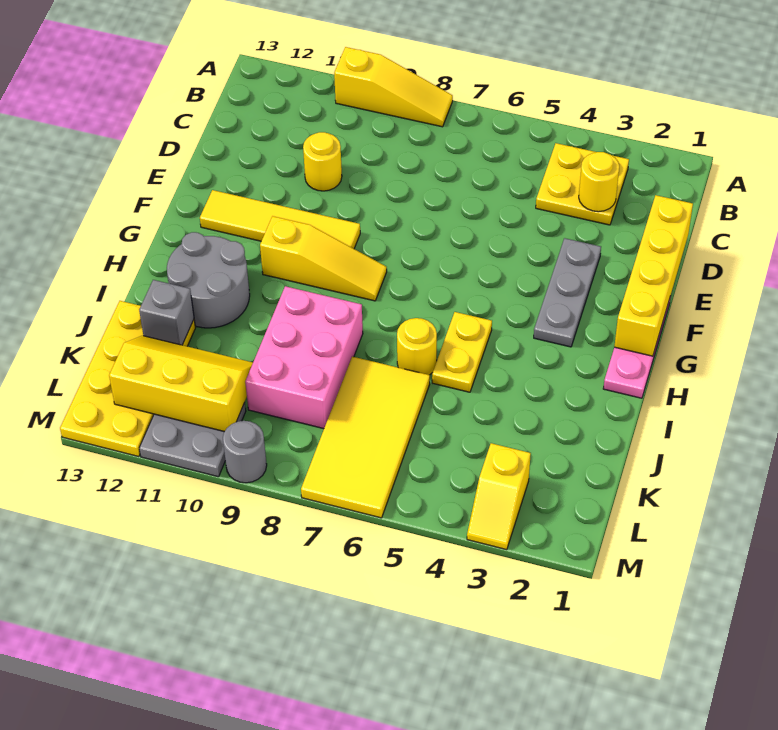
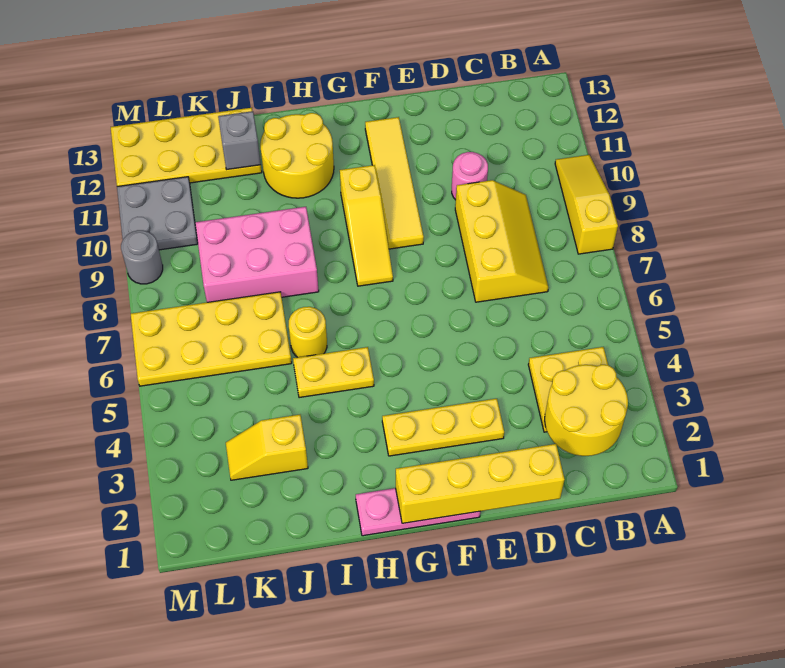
yellow 1x3 slope [334,47,453,127] -> yellow 1x3 slope turned to [555,155,618,254]
yellow 1x1 round brick [579,152,619,212] -> yellow 2x2 round brick [545,365,628,456]
yellow 1x1 round brick [303,132,342,191] -> pink 1x1 round brick [452,152,488,200]
grey 1x3 plate [534,238,601,347] -> yellow 1x3 plate [382,399,504,456]
grey 2x2 round brick [167,232,250,328] -> yellow 2x2 round brick [260,113,334,198]
yellow 2x4 tile [301,357,430,518] -> yellow 2x4 plate [131,292,292,386]
yellow 2x3 slope [109,336,253,432] -> yellow 2x3 slope moved to [455,180,548,302]
yellow 1x2 slope [467,443,531,550] -> yellow 1x2 slope moved to [226,415,308,480]

